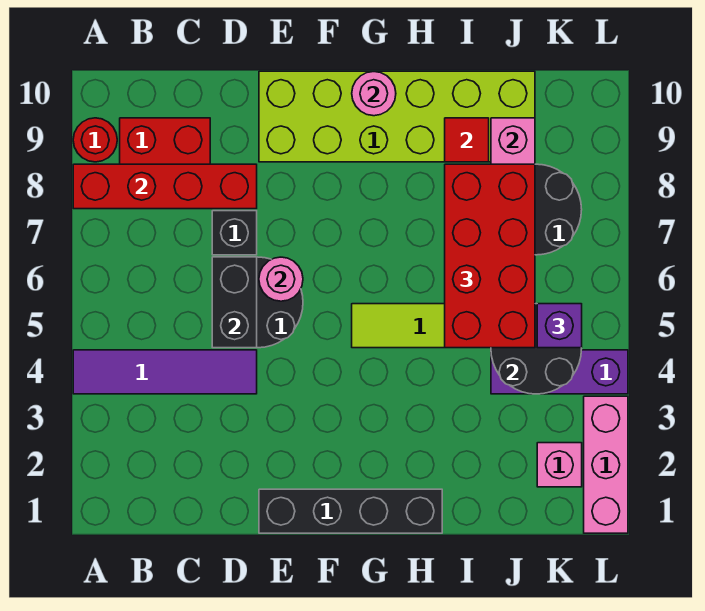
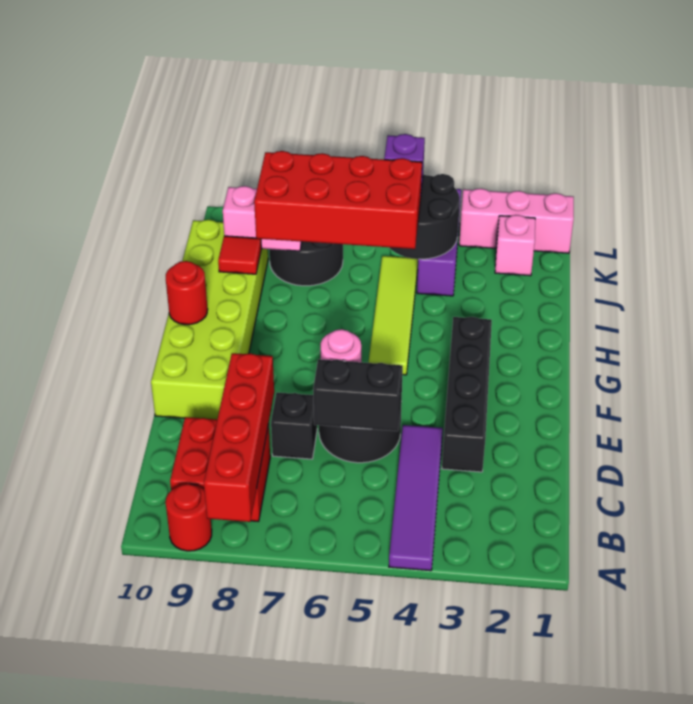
black 1x4 brick [259,489,442,533] -> black 1x4 brick moved to [442,317,492,472]
pink 1x1 round brick [352,71,396,116] -> red 1x1 round brick [166,261,208,325]

